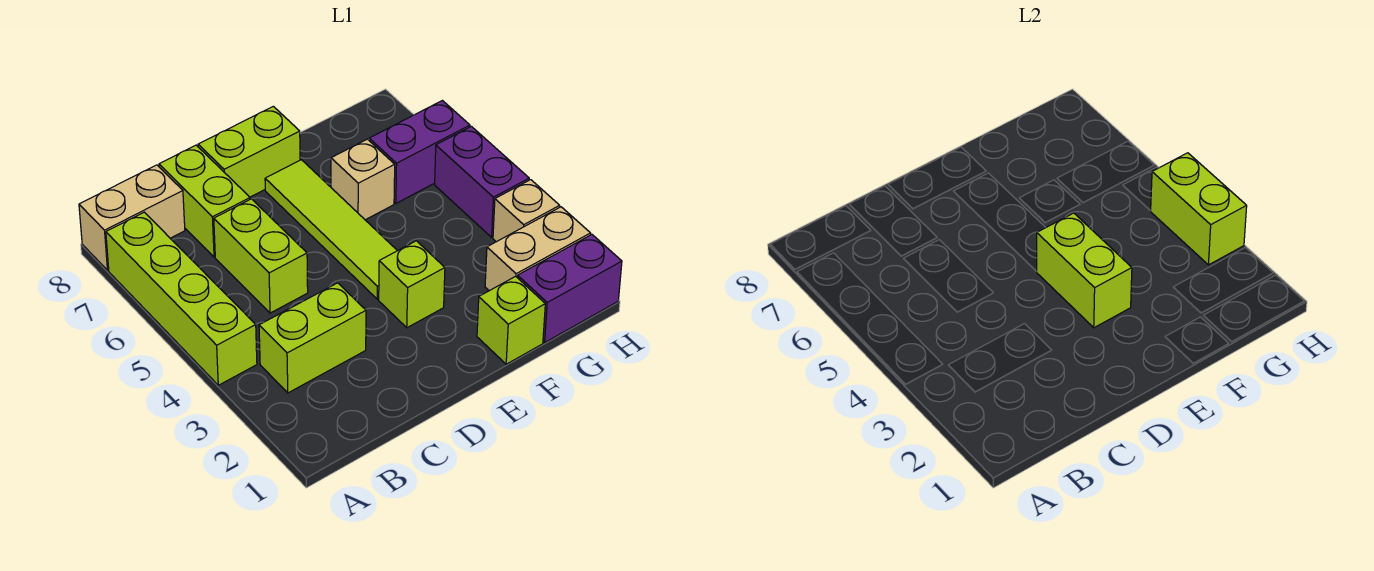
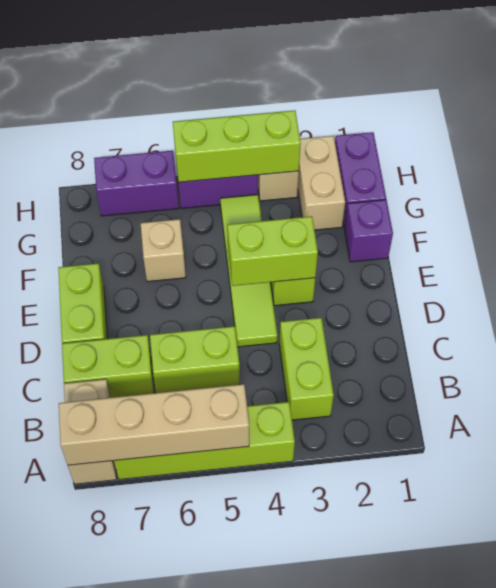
none -> tan 1x4 brick [59,384,249,465]
lime 1x4 tile [265,160,397,299] -> lime 1x4 tile turned to [220,195,277,347]
lime 1x1 brick [477,276,545,364] -> purple 1x1 brick [344,200,393,262]
purple 1x2 brick [369,101,470,203] -> purple 1x2 brick turned to [94,151,179,216]
lime 1x2 brick [1151,153,1247,265] -> lime 1x3 brick [173,110,301,182]

